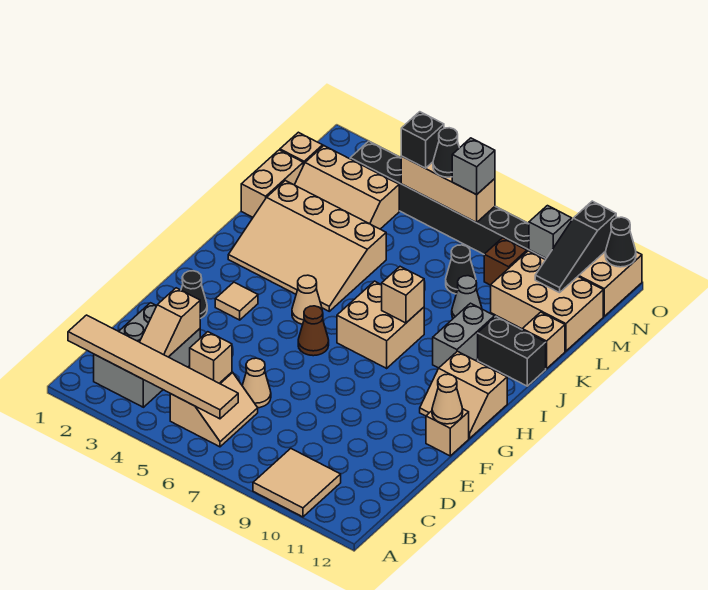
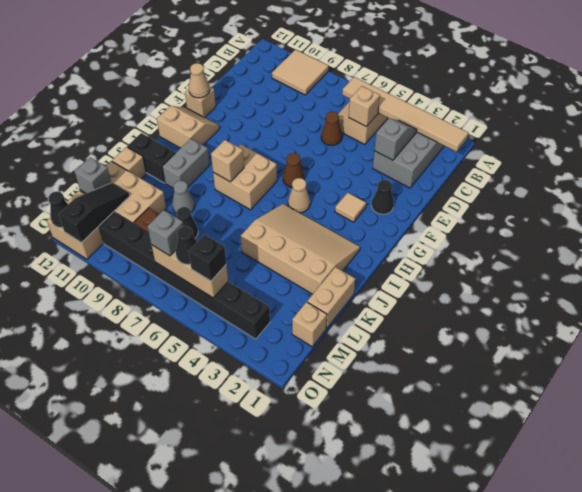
tan 1x2 slope [140,288,200,357] -> grey 1x2 slope [374,118,417,160]
tan 1x1 cone [242,358,271,408] -> brown 1x1 cone [321,112,342,145]
tan 2x3 slope [295,146,399,229] -> none
grey 1x1 brick [529,206,572,258] -> grey 1x1 brick moved to [75,157,111,194]

